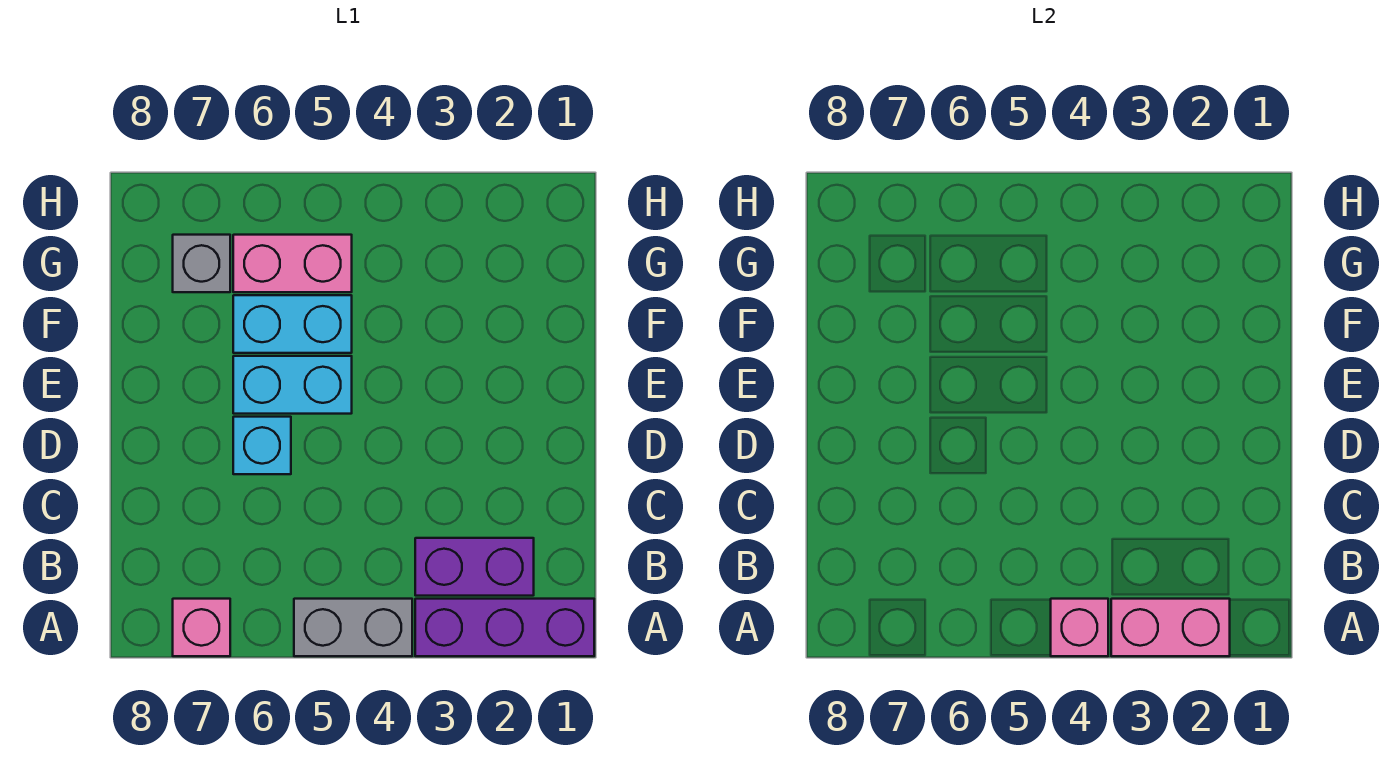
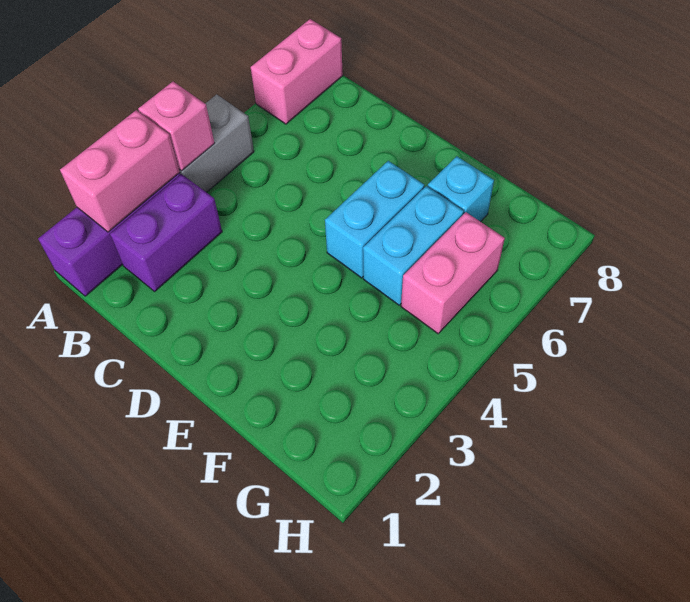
pink 1x1 brick [173,599,230,656] -> pink 1x2 brick [251,19,343,124]
cyan 1x1 brick [233,417,291,474] -> cyan 1x1 brick moved to [428,156,494,222]
grey 1x1 brick [173,235,230,292] -> none

